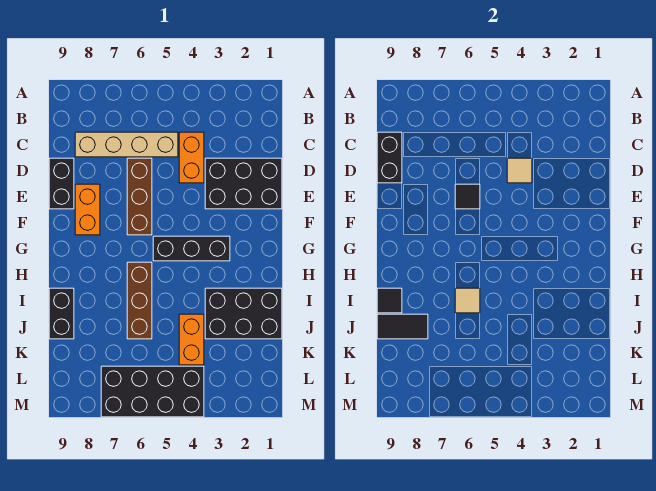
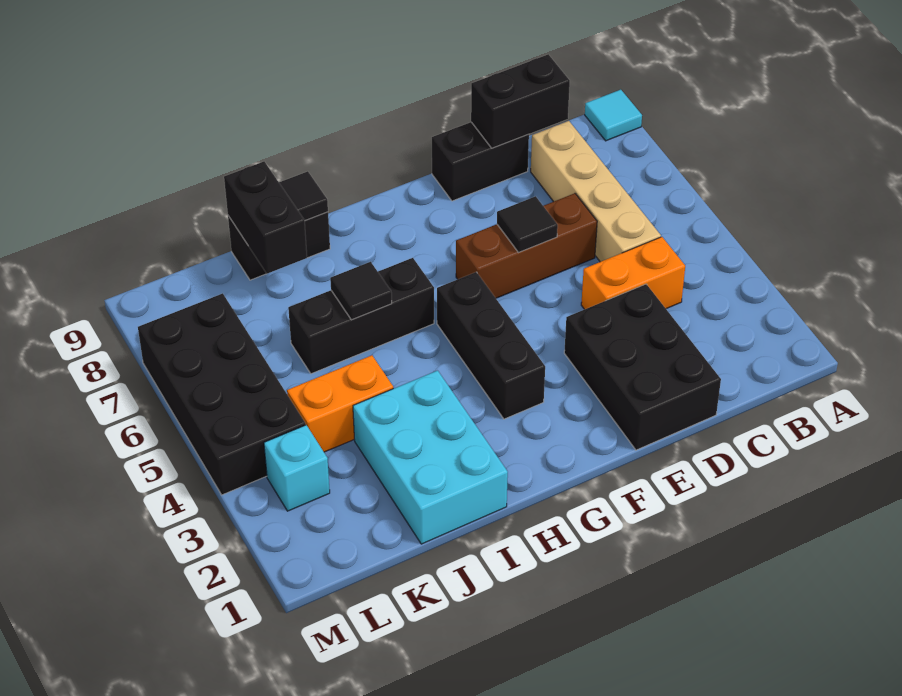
none -> cyan 1x1 tile [585,90,642,141]
tan 1x1 tile [507,158,532,183] -> none
orange 1x2 brick [75,184,100,235] -> none
brown 1x3 brick [127,262,152,339] -> black 1x3 brick [288,258,434,374]
black 2x3 brick [205,288,282,339] -> cyan 2x3 brick [353,371,508,544]
tan 1x1 tile [455,288,480,313] -> black 1x1 tile [330,262,392,320]
black 1x2 tile [377,314,428,339] -> black 1x2 brick [224,162,307,274]
none -> cyan 1x1 brick [264,425,330,511]

